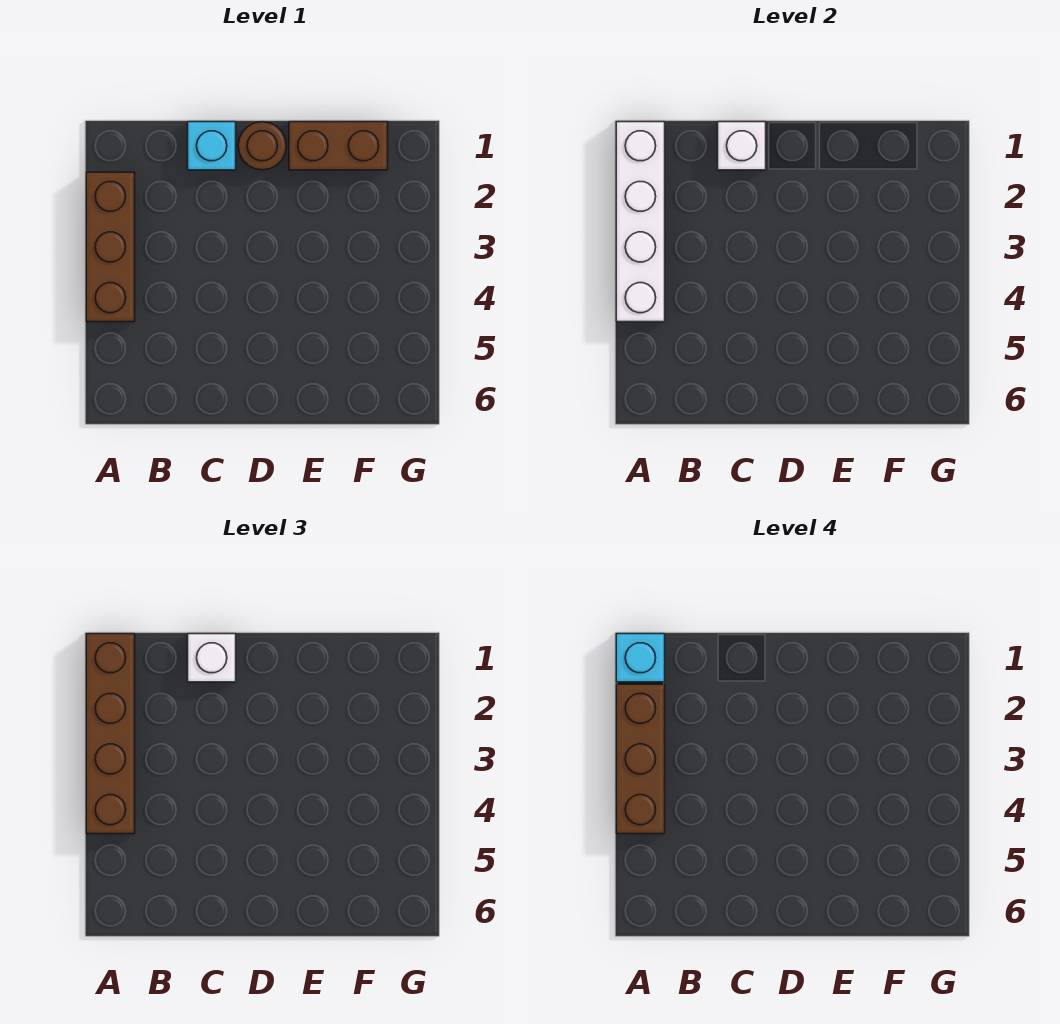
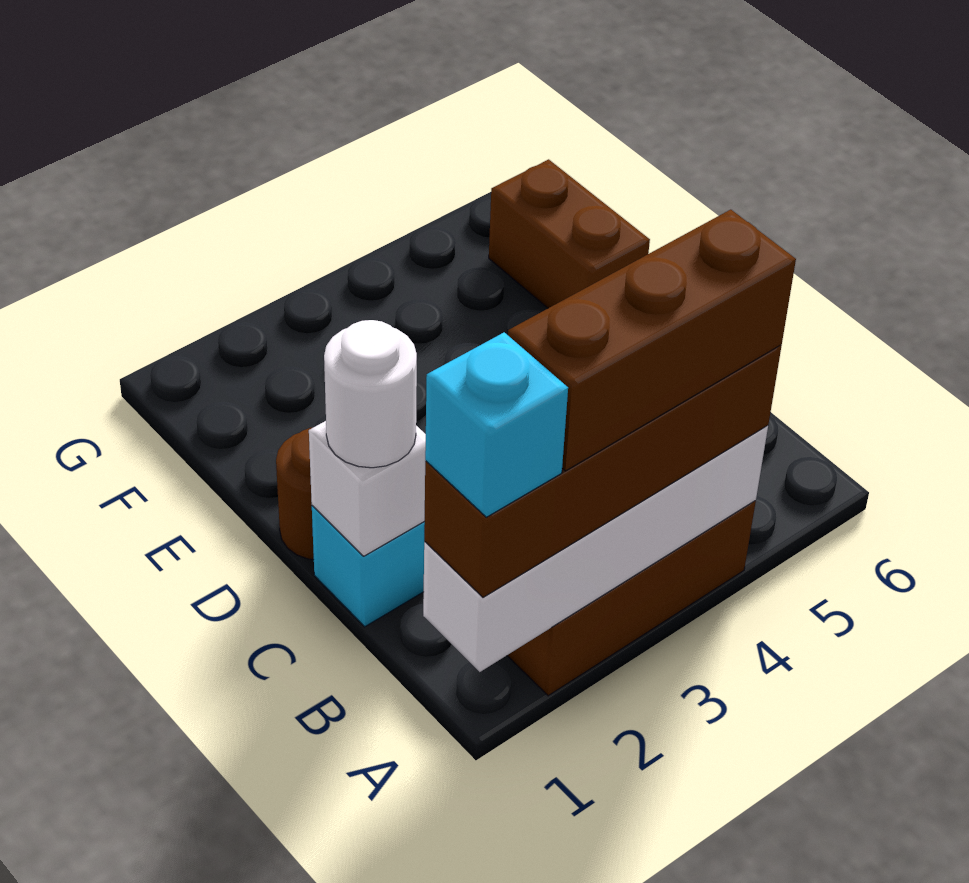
white 1x1 brick [188,634,236,682] -> white 1x1 round brick [324,320,417,468]
brown 1x2 brick [289,122,388,170] -> brown 1x2 brick moved to [489,159,650,308]

